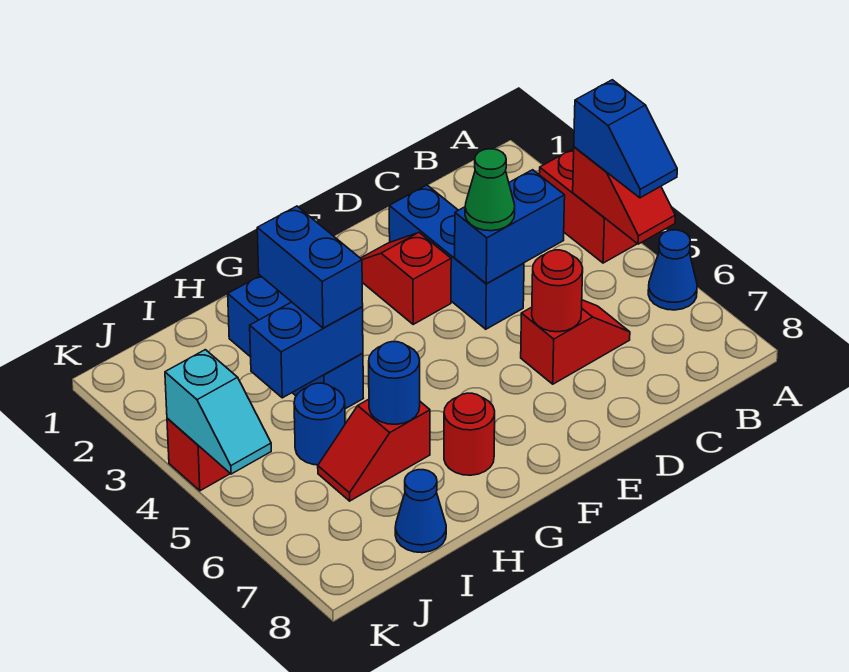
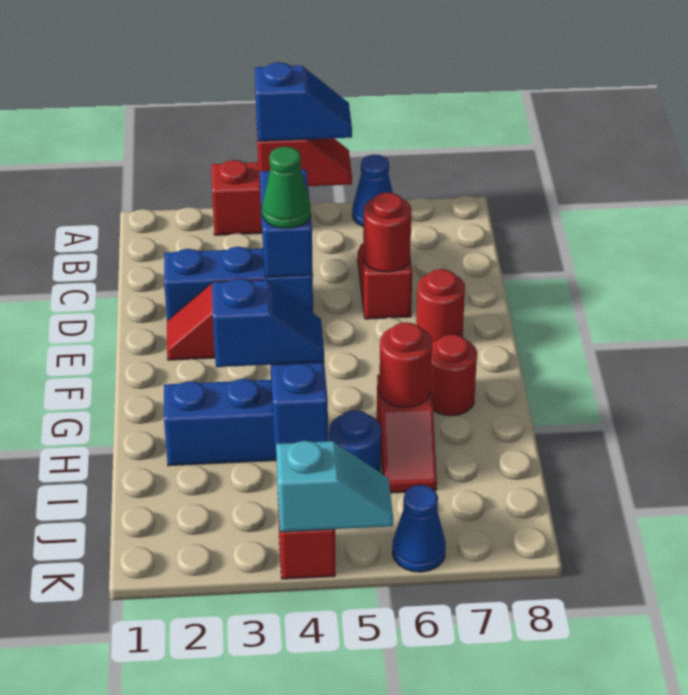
none -> red 1x1 round brick [416,269,465,343]
blue 1x2 brick [257,206,363,328] -> blue 1x2 slope [212,278,324,367]
blue 1x1 round brick [369,342,420,424] -> red 1x1 round brick [379,322,432,407]
blue 1x1 cone [395,470,446,553] -> blue 1x1 cone moved to [392,485,446,572]

